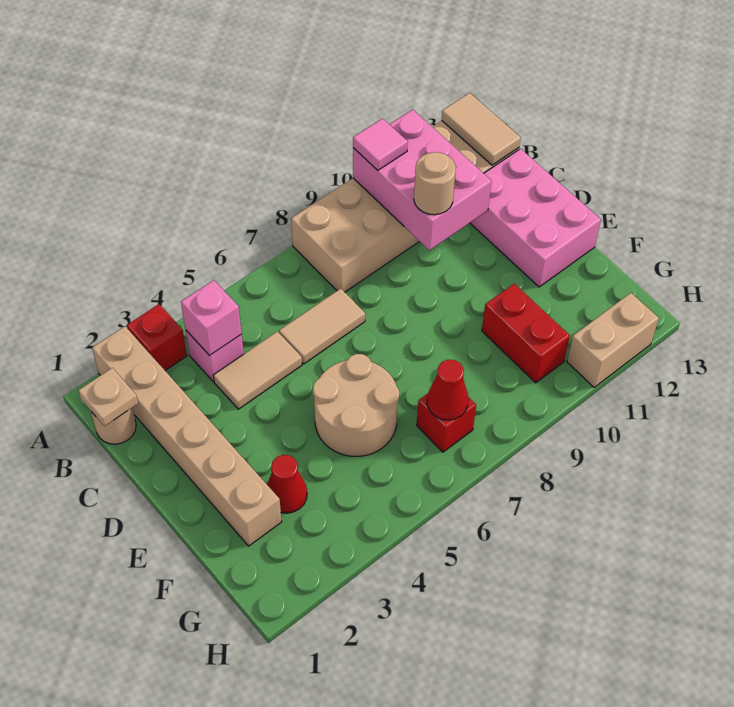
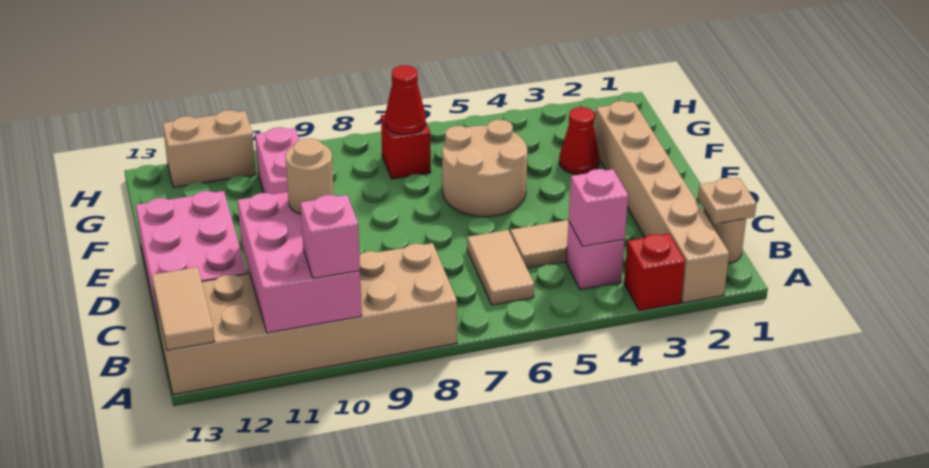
pink 1x1 tile [353,118,408,170] -> pink 1x1 brick [300,195,360,278]
tan 1x2 tile [279,288,365,364] -> tan 1x2 tile turned to [467,230,534,305]
red 1x2 brick [482,284,570,383] -> pink 1x2 brick [255,127,299,194]

